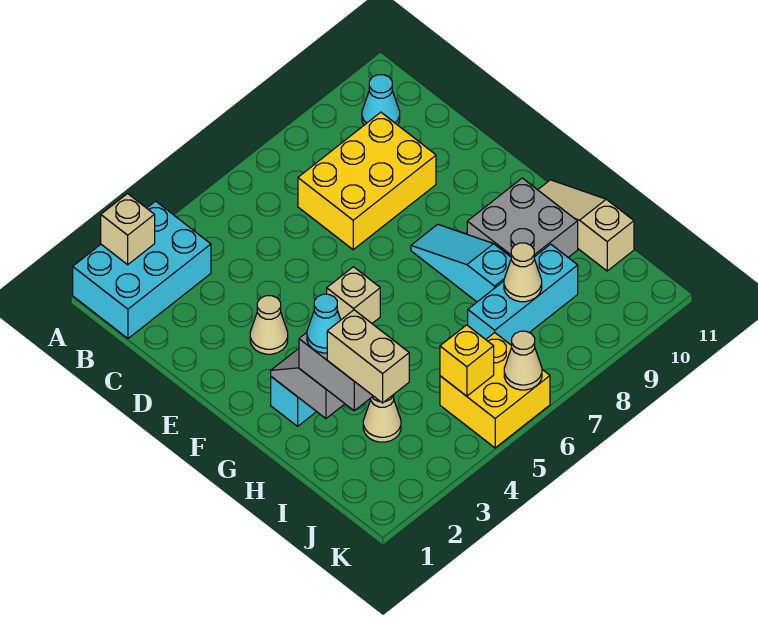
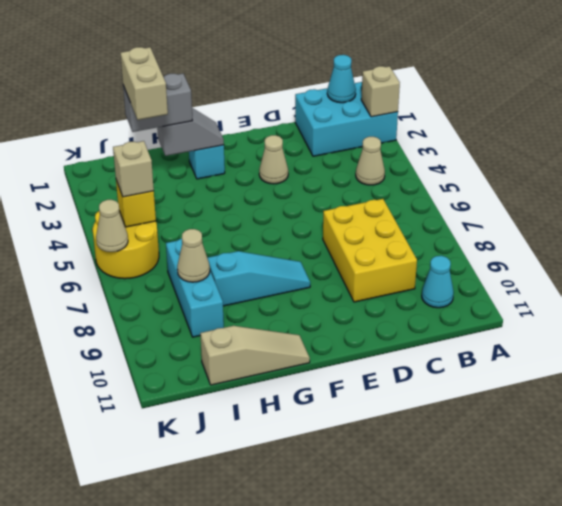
cyan 2x3 brick [73,201,211,339] -> cyan 2x3 brick turned to [295,82,398,156]
tan 1x1 brick [327,267,380,323] -> tan 1x1 brick moved to [113,141,154,197]
grey 2x2 brick [467,178,578,258] -> none
cyan 1x1 cone [307,294,341,353] -> cyan 1x1 cone moved to [327,55,356,103]
tan 1x2 brick [327,310,409,403] -> tan 1x2 brick turned to [120,47,168,120]
tan 1x1 cone [363,395,401,442] -> tan 1x1 cone moved to [356,137,385,185]
yellow 2x2 brick [440,333,550,448] -> yellow 2x2 round brick [93,211,159,279]

